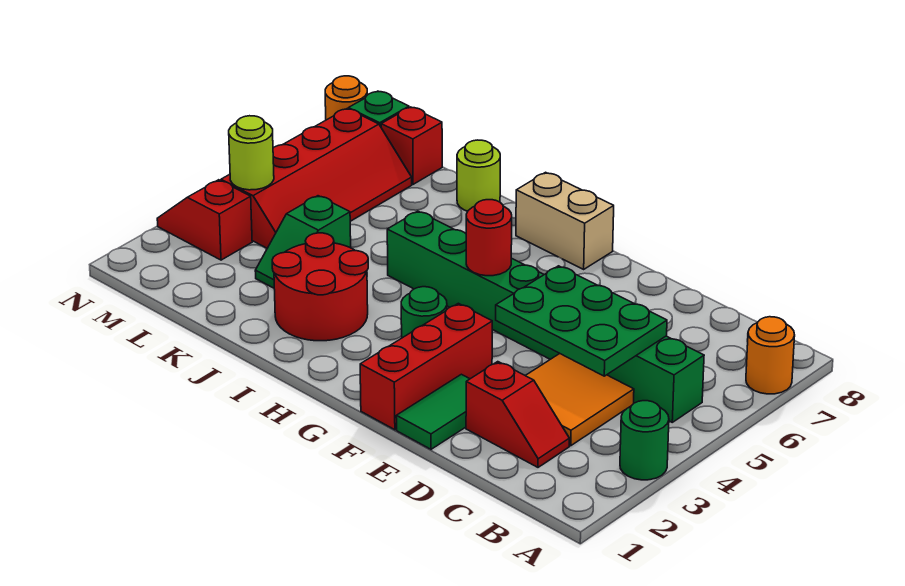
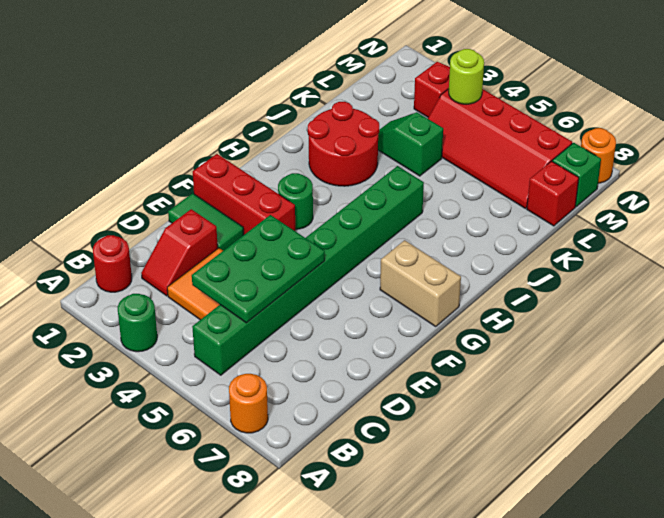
red 1x1 round brick [466,200,512,276] -> red 1x1 round brick moved to [93,235,132,292]
tan 1x2 brick [516,172,614,269] -> tan 1x2 brick turned to [380,240,461,326]
lime 1x1 round brick [457,140,500,211] -> none

